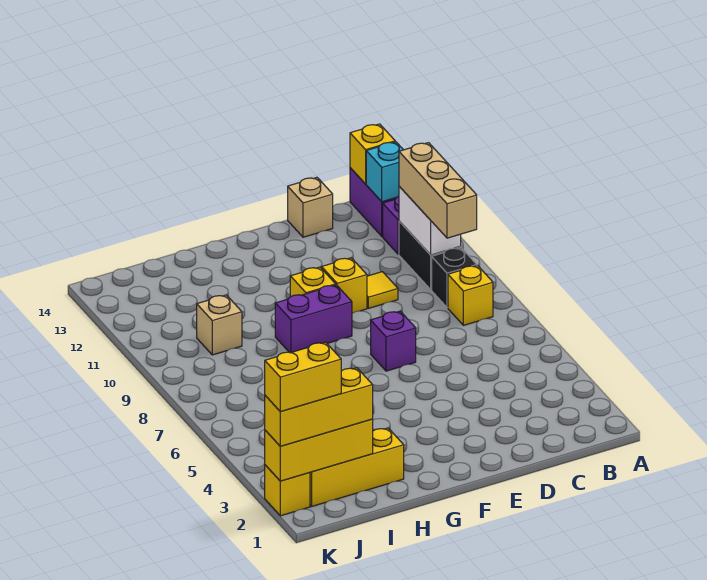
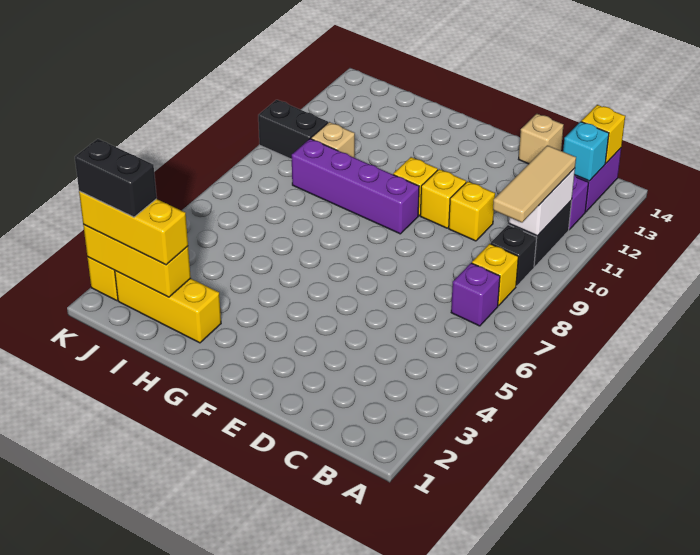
tan 1x3 brick [399,143,477,238] -> tan 1x3 tile [493,145,576,222]
yellow 1x1 tile [367,272,398,308] -> yellow 1x1 brick [449,181,495,241]
purple 1x1 brick [371,311,416,371] -> purple 1x1 brick moved to [451,263,500,326]
purple 1x2 brick [275,285,352,353] -> purple 1x4 brick [292,139,419,234]
yellow 1x2 brick [265,342,341,412] -> black 1x2 brick [75,139,157,217]
none -> black 1x2 brick [258,100,328,159]

